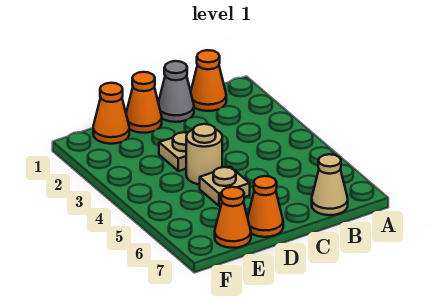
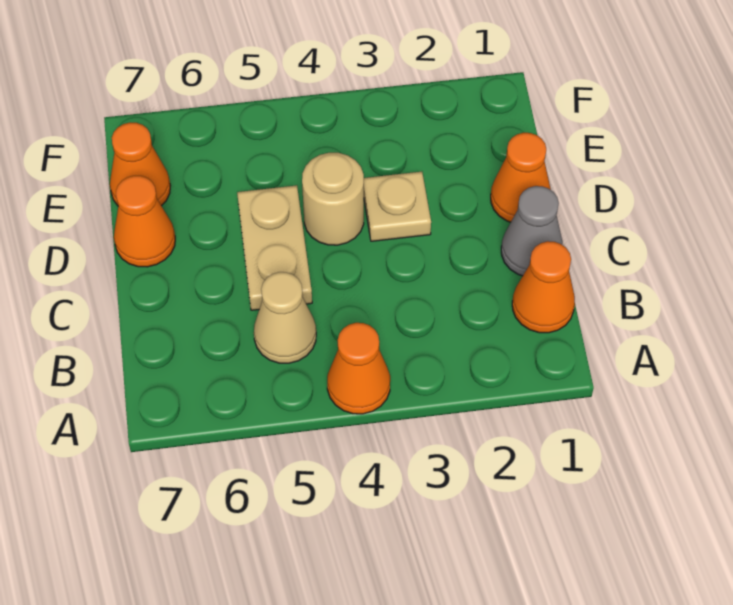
tan 1x1 cone [312,154,348,215] -> tan 1x1 cone moved to [254,272,316,363]
tan 1x1 plate [200,167,250,206] -> tan 1x2 plate [237,185,312,310]
orange 1x1 cone [93,83,129,144] -> orange 1x1 cone moved to [327,323,390,414]

